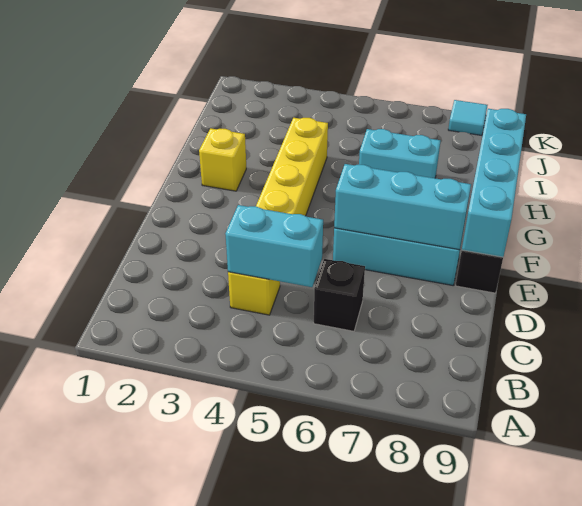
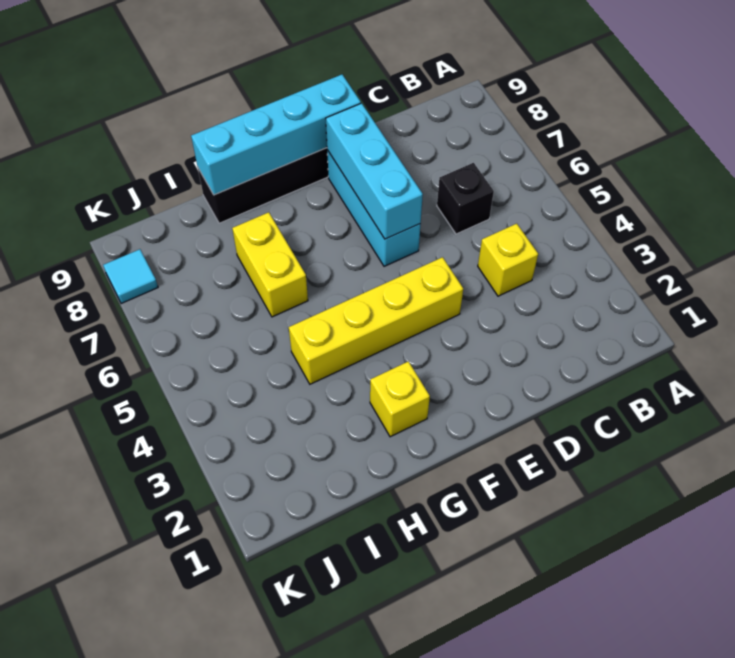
cyan 1x2 brick [225,205,323,287] -> none
cyan 1x2 brick [359,129,440,178] -> yellow 1x2 brick [232,212,308,317]

